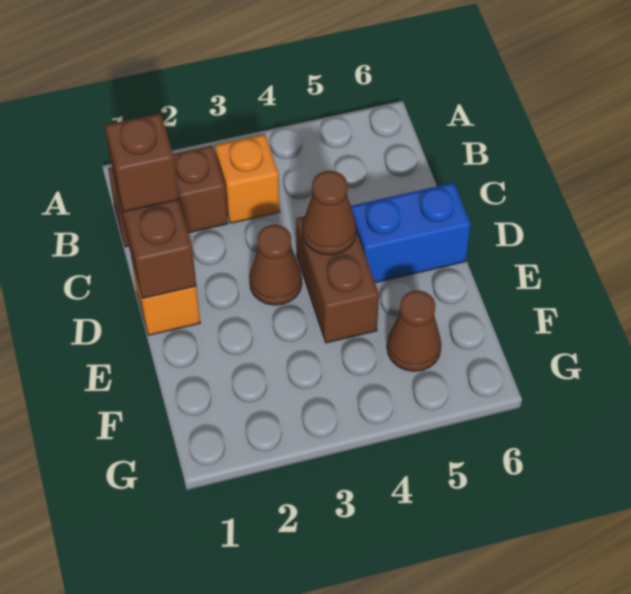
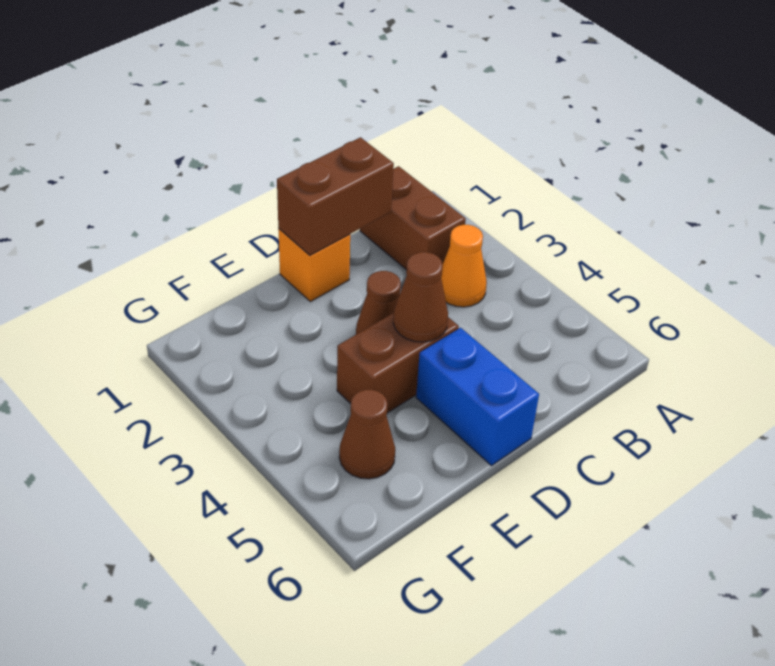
orange 1x1 brick [215,134,280,223] -> orange 1x1 cone [441,225,487,307]
brown 1x1 brick [105,113,179,212] -> none

